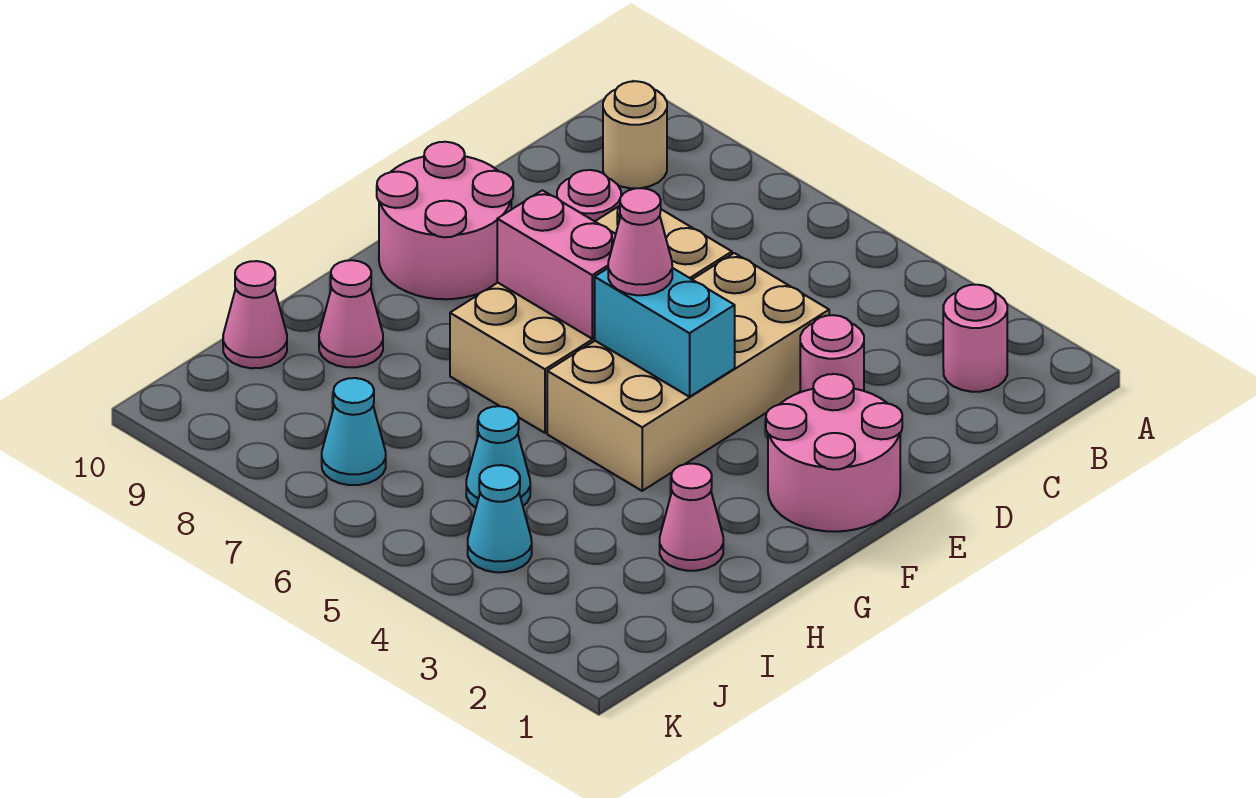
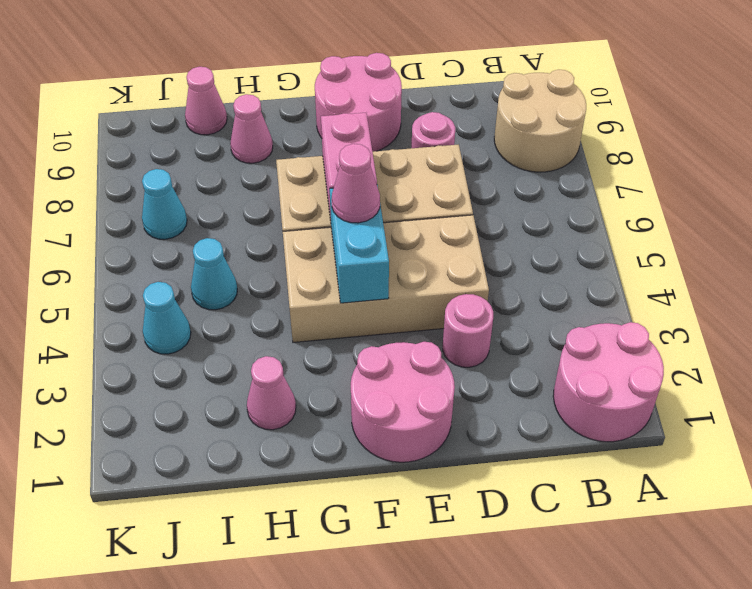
pink 1x1 round brick [943,285,1007,392] -> pink 2x2 round brick [553,322,664,442]
tan 1x1 round brick [603,81,667,188] -> tan 2x2 round brick [494,70,586,172]

